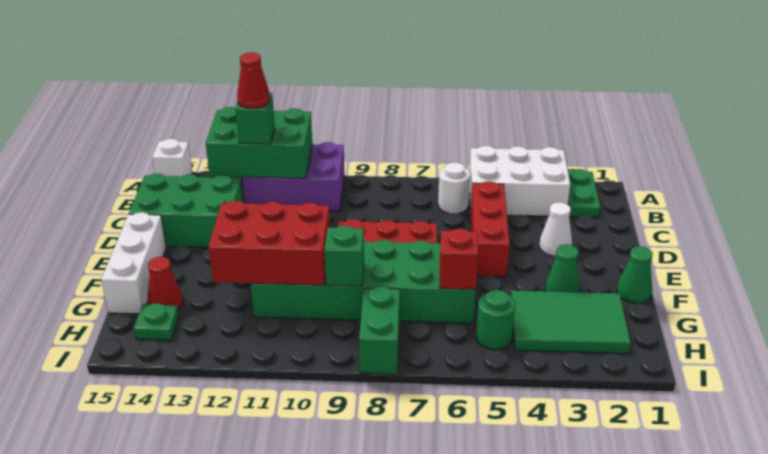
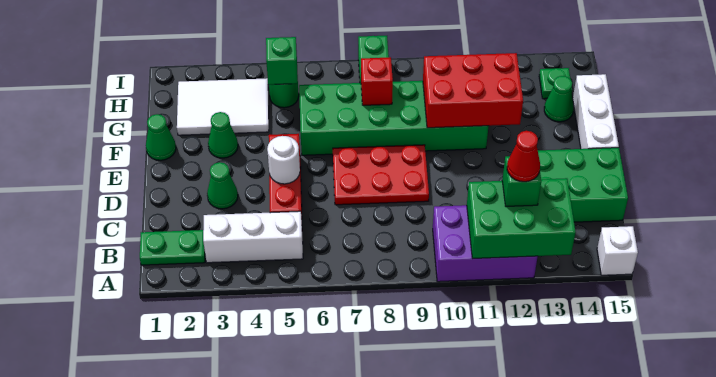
green 1x2 plate [568,169,600,217] -> green 1x2 plate turned to [140,230,205,265]
white 2x3 brick [469,146,570,216] -> white 1x3 brick [203,211,303,263]
white 1x1 round brick [438,162,470,214] -> white 1x1 round brick moved to [267,136,300,184]
white 1x1 cone [539,202,572,256] -> green 1x1 cone [207,162,238,209]
green 2x3 tile [511,290,631,353] -> white 2x3 tile [177,78,269,135]
red 1x1 brick [440,229,479,289] -> red 1x1 brick moved to [361,57,393,105]
green 1x1 brick [324,226,364,286] -> green 1x1 brick moved to [266,37,298,85]
red 1x1 cone [147,257,183,309] -> green 1x1 cone [544,76,574,122]

